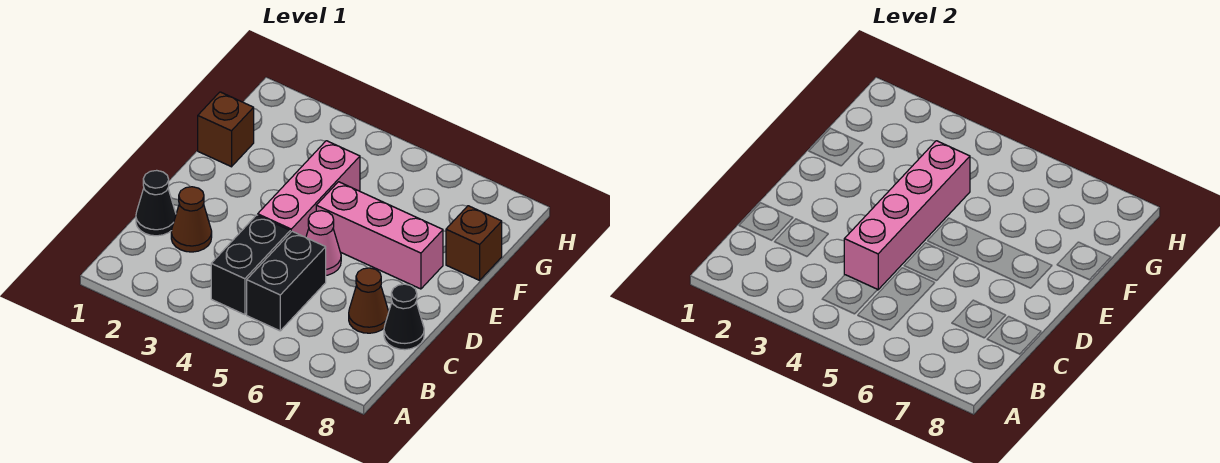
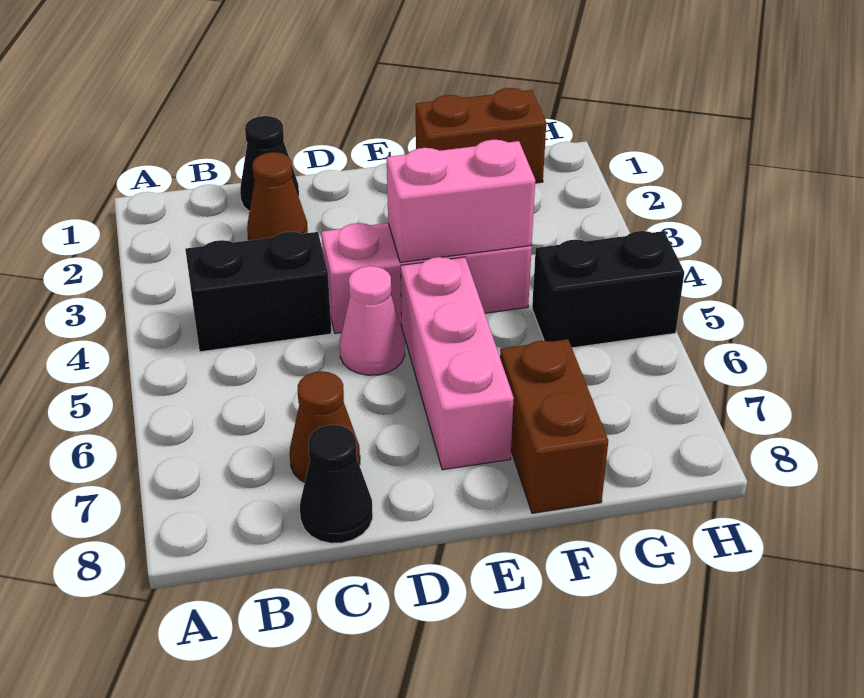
black 1x2 brick [247,231,326,331] -> black 1x2 brick moved to [532,231,684,348]
pink 1x4 brick [844,141,970,290] -> pink 1x2 brick [387,140,535,263]
brown 1x1 brick [198,92,254,167] -> brown 1x2 brick [416,88,546,183]
brown 1x1 brick [446,206,502,280] -> brown 1x2 brick [500,339,608,513]

